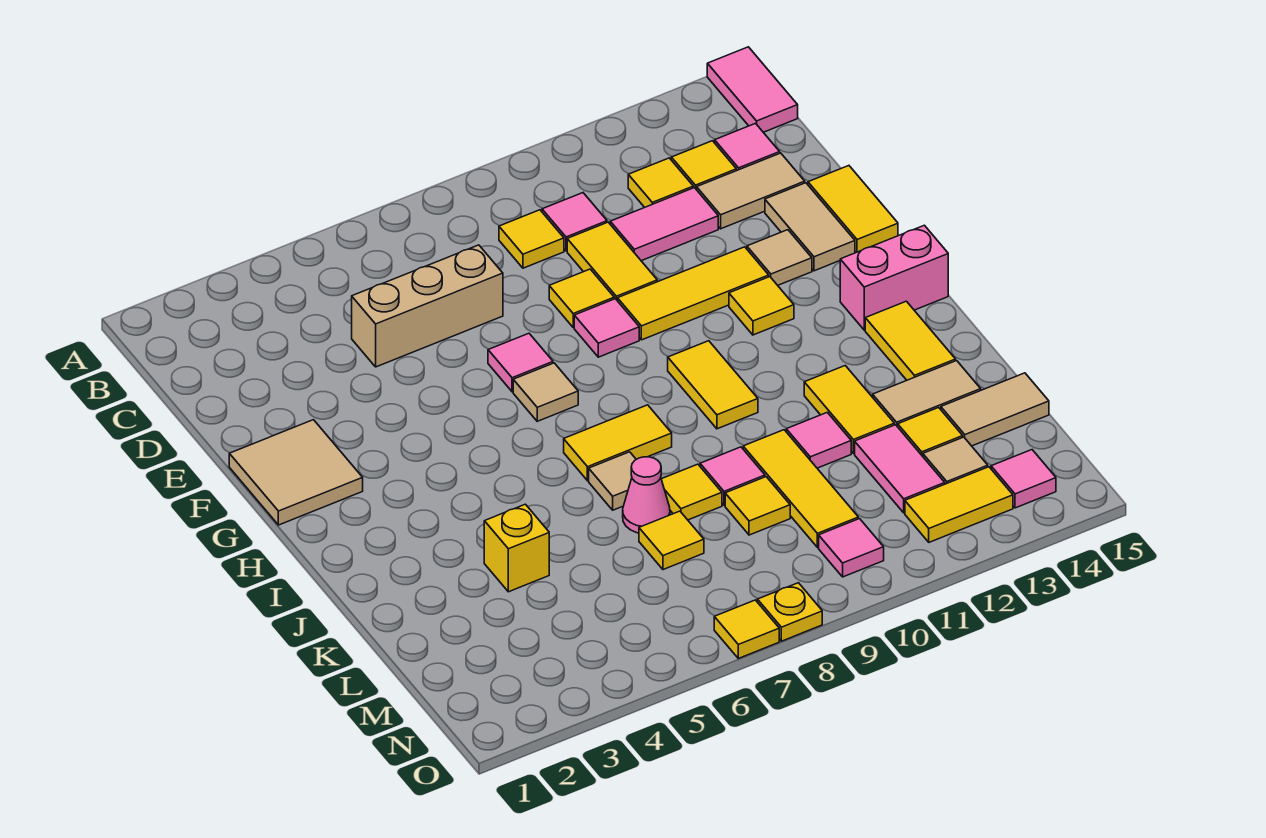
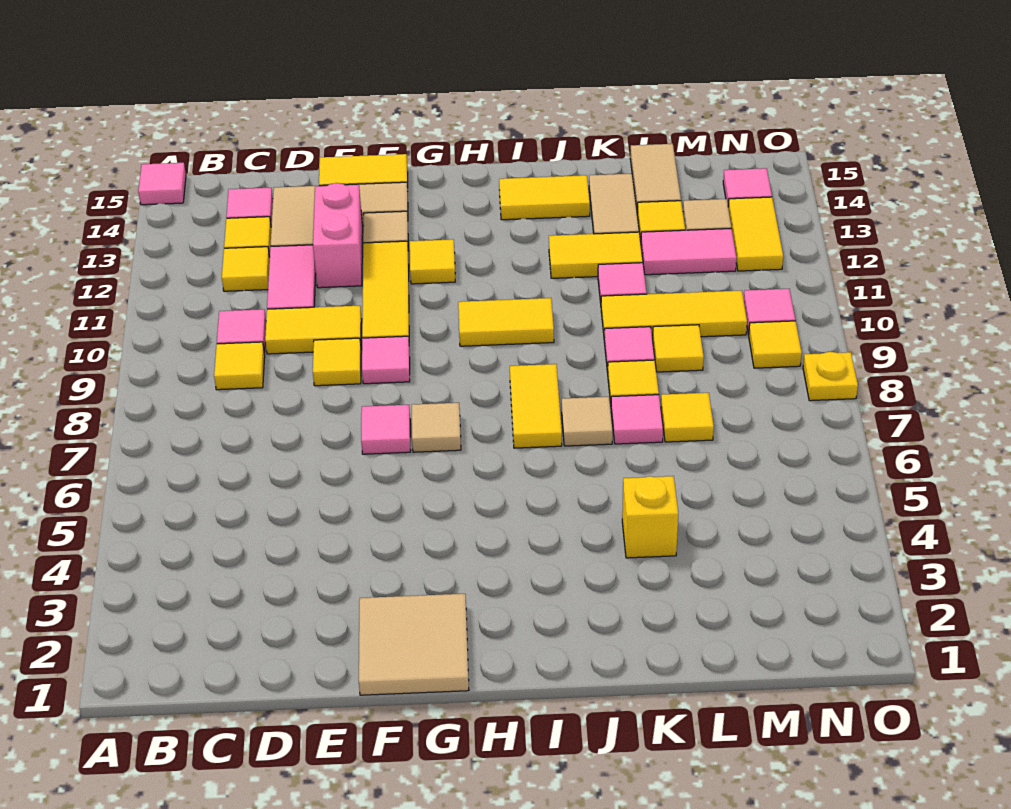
pink 1x2 tile [707,47,798,132] -> pink 1x1 tile [138,163,186,205]
tan 1x3 brick [352,245,503,367] -> none
pink 1x2 brick [840,225,948,330] -> pink 1x2 brick moved to [313,183,363,288]
pink 1x1 cone [623,457,670,533] -> pink 1x1 tile [611,395,663,444]
yellow 1x1 tile [714,600,779,658] -> yellow 1x1 tile moved to [749,321,802,368]

